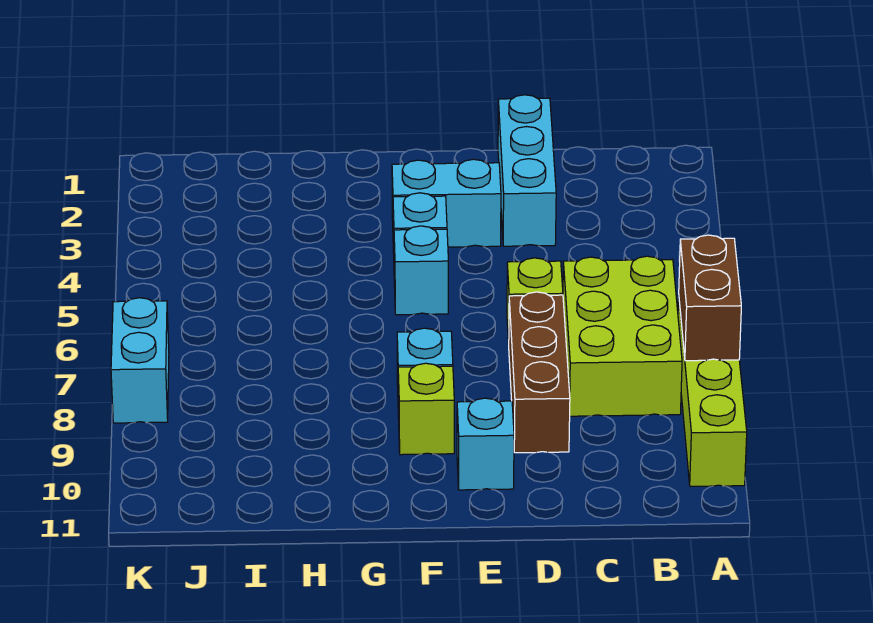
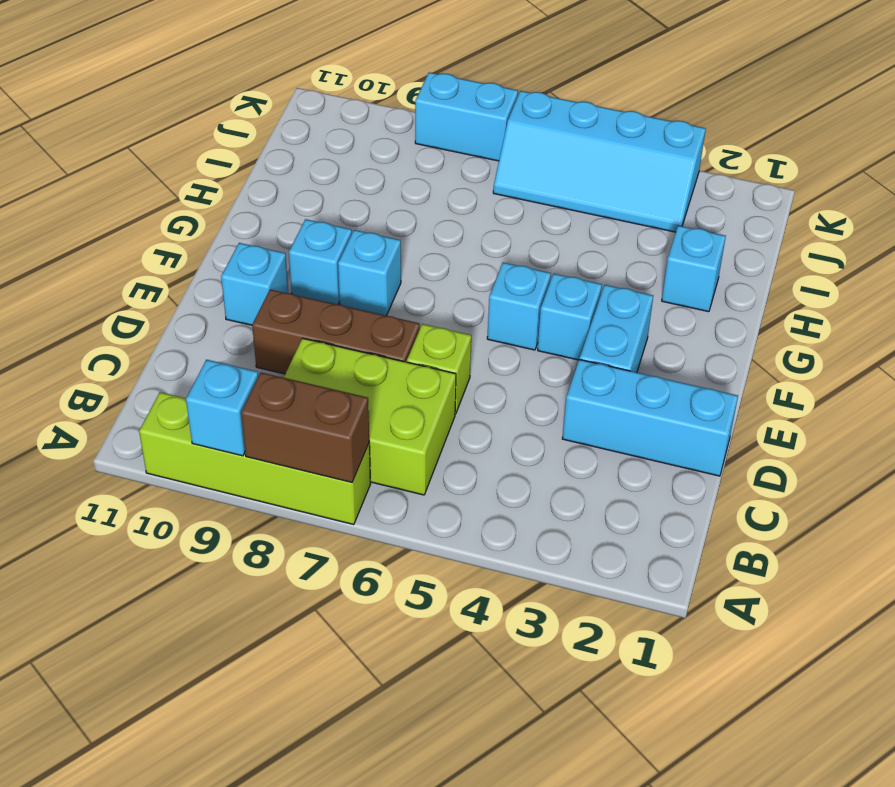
none -> cyan 1x1 brick [186,360,258,456]
lime 1x1 brick [398,363,454,455] -> cyan 1x1 brick [289,219,352,304]
none -> cyan 1x1 brick [662,226,726,312]
none -> cyan 2x4 slope [493,91,706,232]

